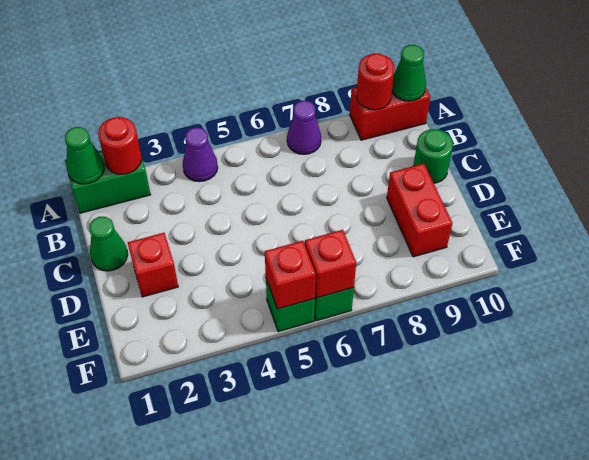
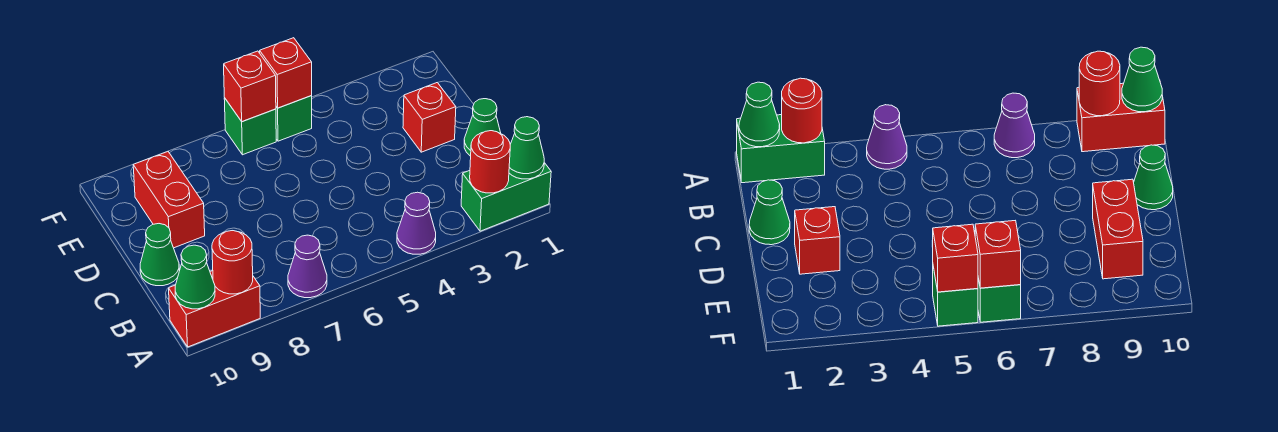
green 1x1 round brick [414,129,453,183] -> green 1x1 cone [140,224,179,286]

